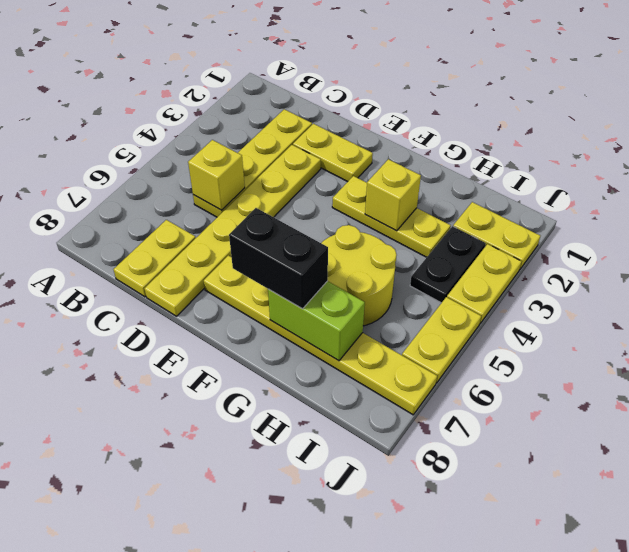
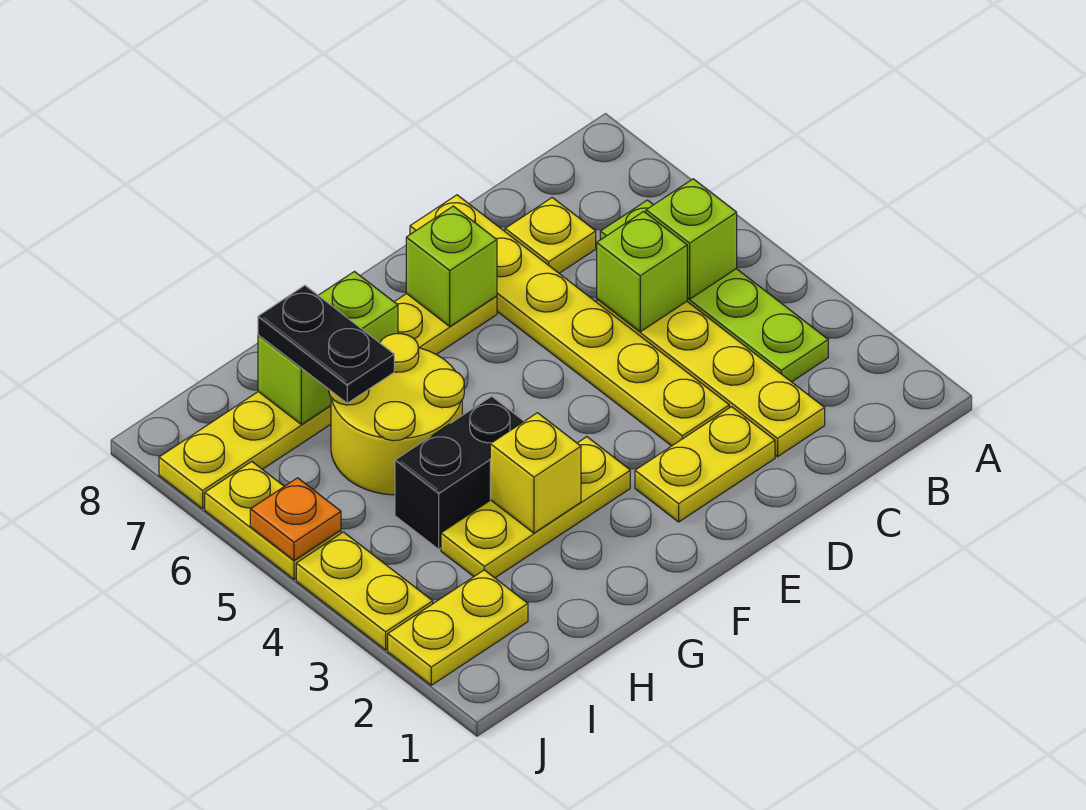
none -> lime 1x4 plate [600,200,828,382]
none -> lime 1x1 brick [646,179,737,299]
yellow 1x1 brick [188,140,245,210] -> lime 1x1 brick [597,211,687,332]
yellow 1x2 plate [114,220,195,297] -> yellow 1x1 plate [505,198,596,273]
none -> lime 1x1 brick [406,206,497,326]
black 1x2 brick [229,208,328,309] -> black 1x2 brick moved to [395,396,524,549]
black 1x2 plate [410,226,486,303] -> black 1x2 plate moved to [258,285,394,403]
none -> orange 1x1 plate [250,478,341,560]

